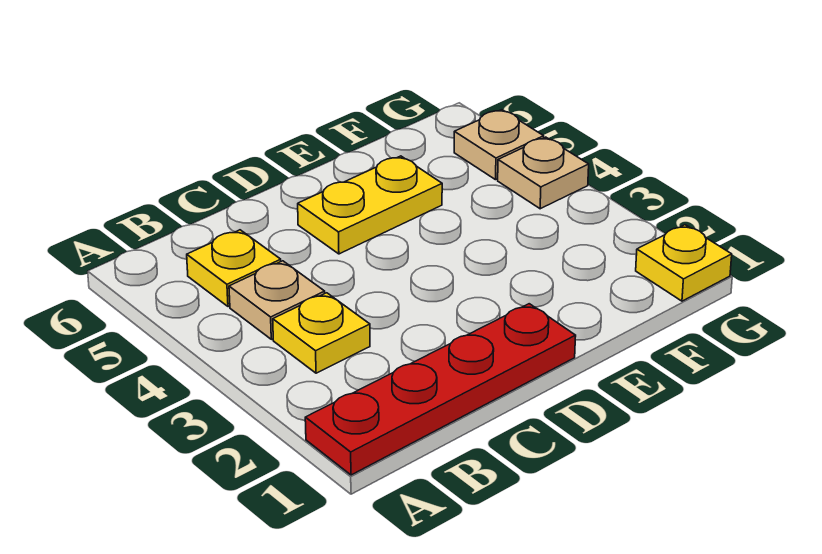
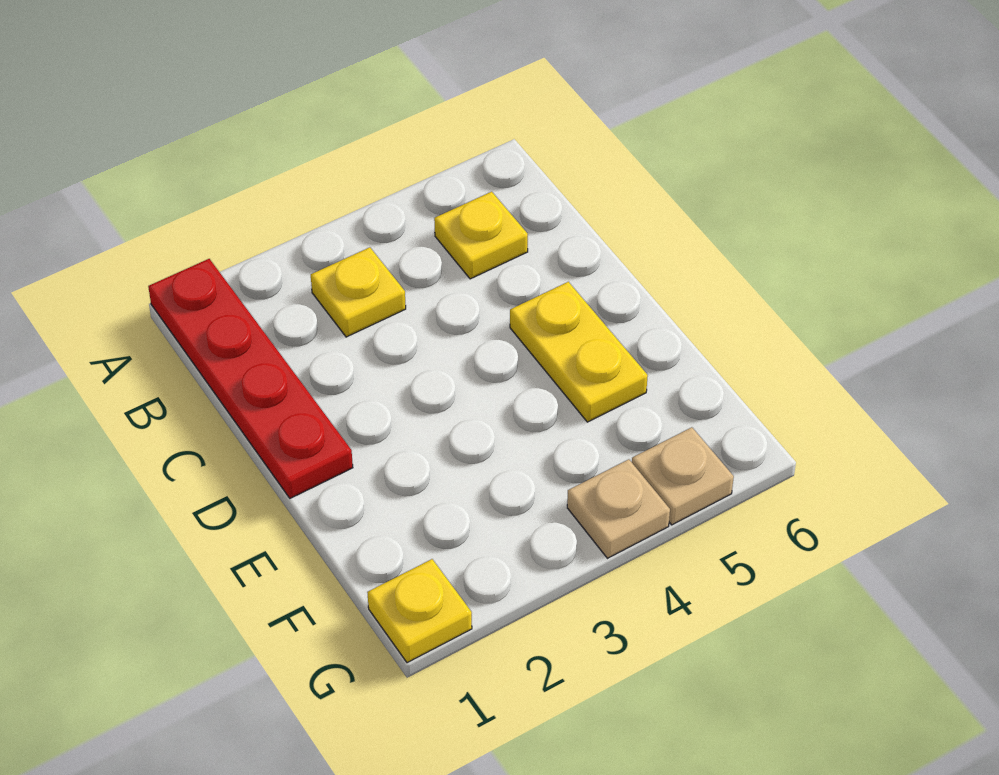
tan 1x1 plate [229,261,325,339] -> none

